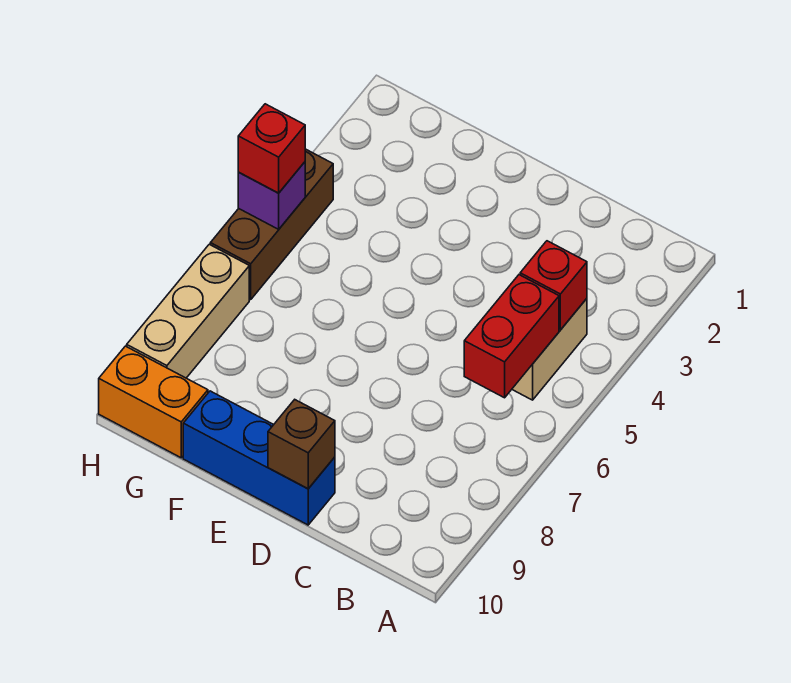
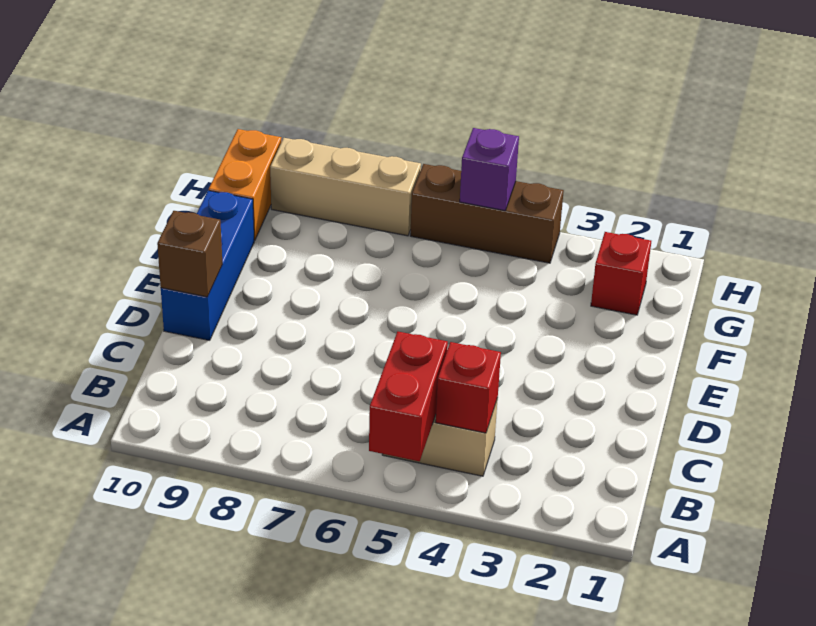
red 1x2 brick [464,275,559,398] -> red 1x2 brick turned to [369,332,448,461]
red 1x1 brick [238,104,305,193] -> red 1x1 brick moved to [591,232,651,315]

